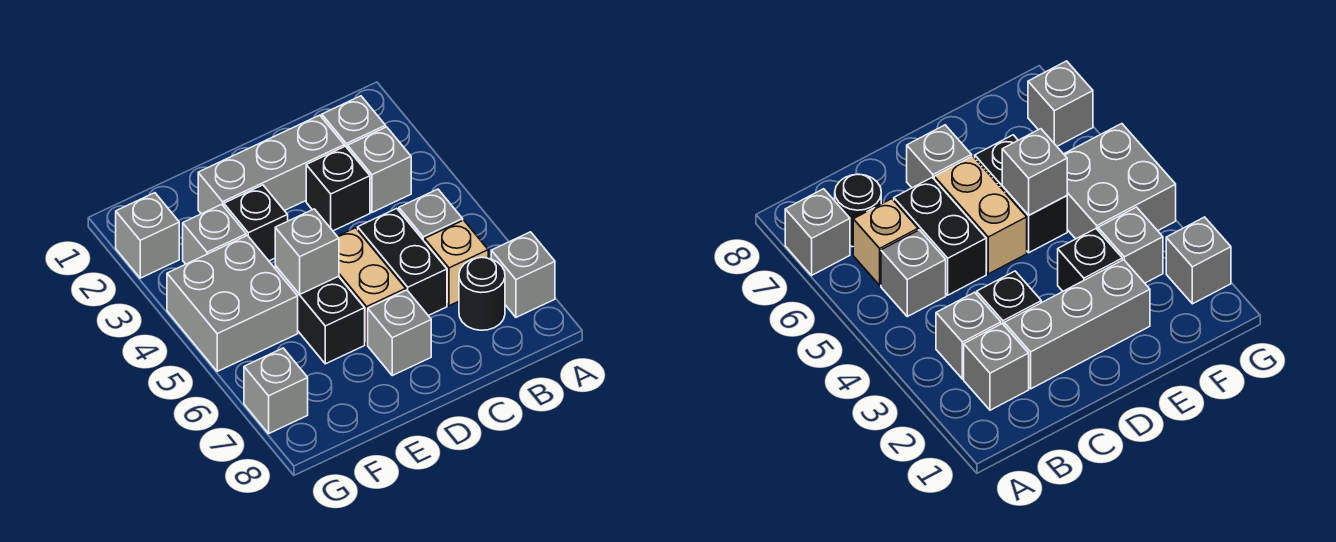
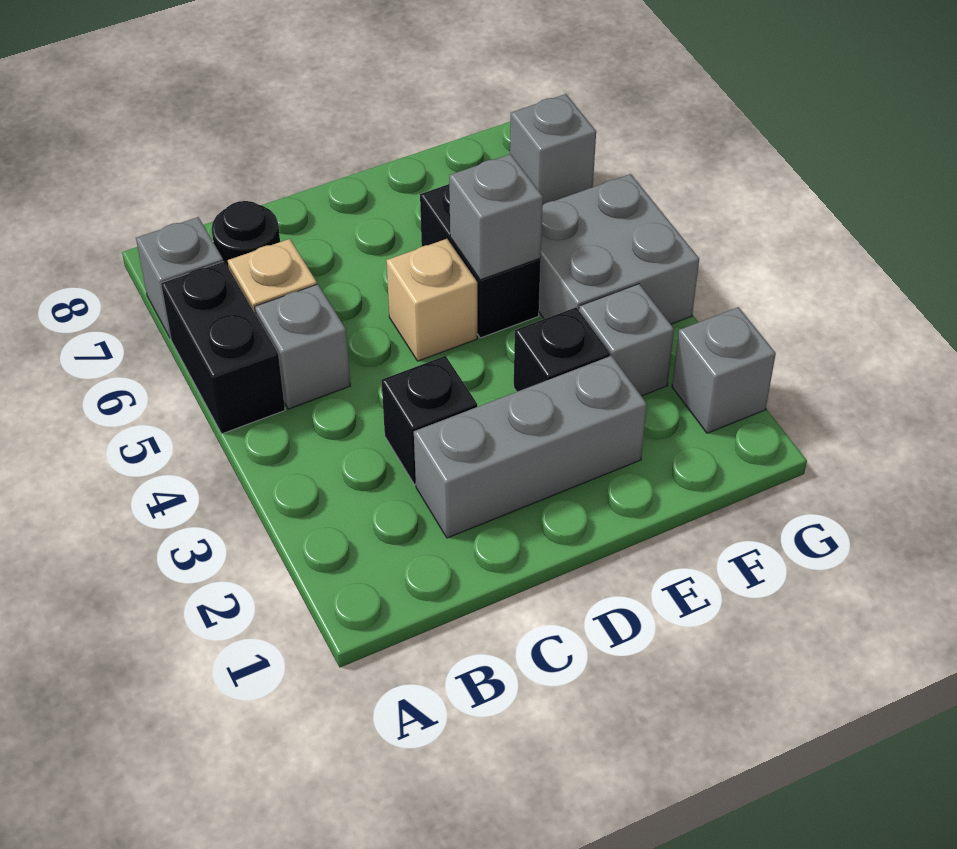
grey 1x1 brick [322,96,386,148] -> none
grey 1x1 brick [348,127,411,212] -> none
black 1x2 brick [358,208,447,316] -> black 1x2 brick moved to [161,261,285,434]
tan 1x2 brick [337,228,406,344] -> tan 1x1 brick [386,239,477,361]
grey 1x1 brick [368,290,431,375] -> none

